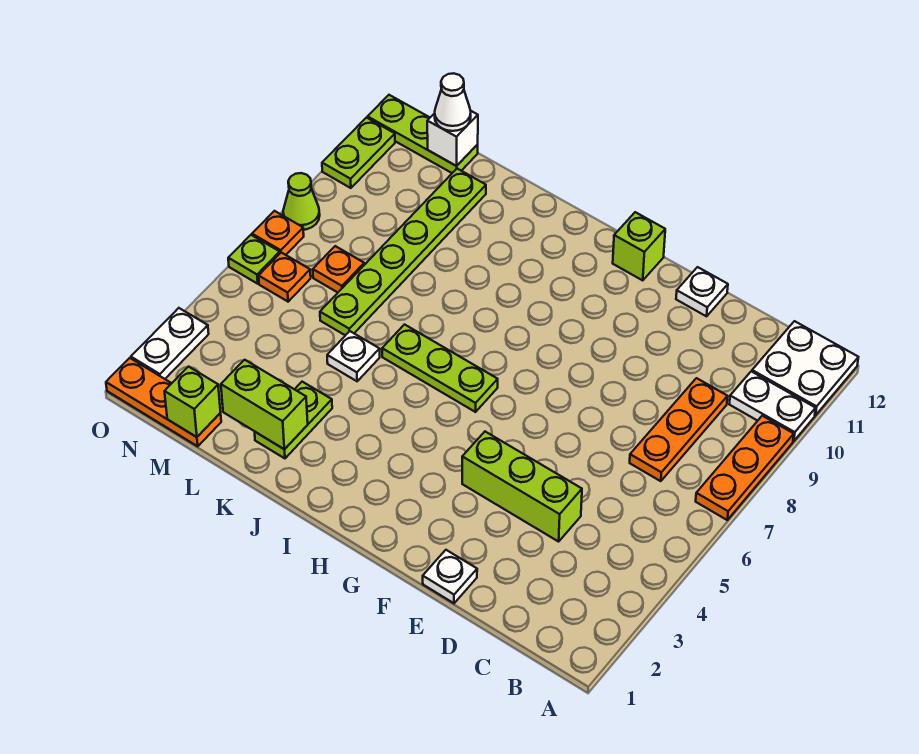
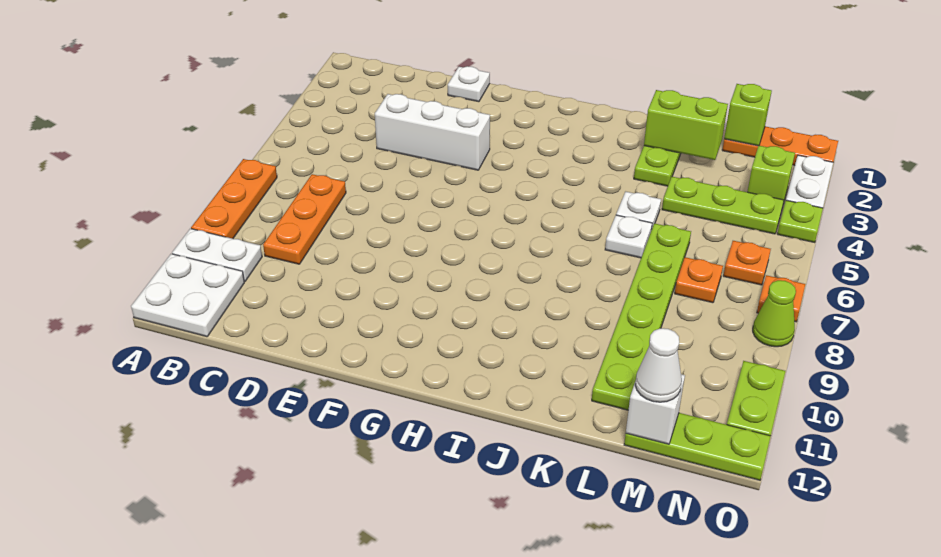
lime 1x3 brick [462,432,582,542] -> white 1x3 brick [375,94,490,170]
white 1x1 plate [676,267,728,316] -> white 1x1 plate moved to [605,215,652,258]
lime 1x1 brick [613,212,665,280] -> lime 1x1 brick moved to [747,145,795,204]
lime 1x3 plate [382,325,498,412] -> lime 1x3 plate moved to [662,177,784,234]
lime 1x1 plate [228,235,280,284] -> lime 1x1 plate moved to [778,200,823,243]

